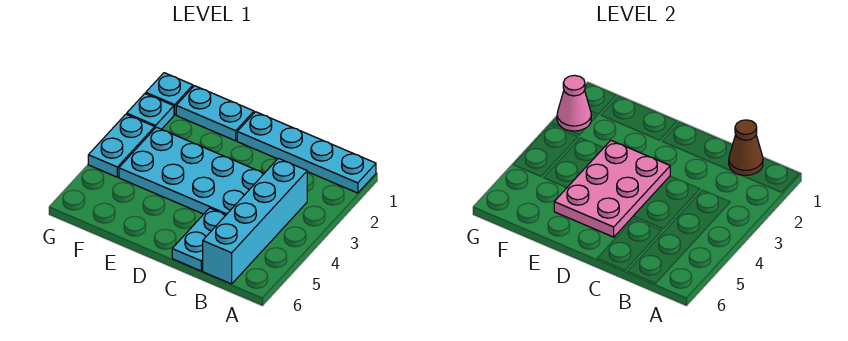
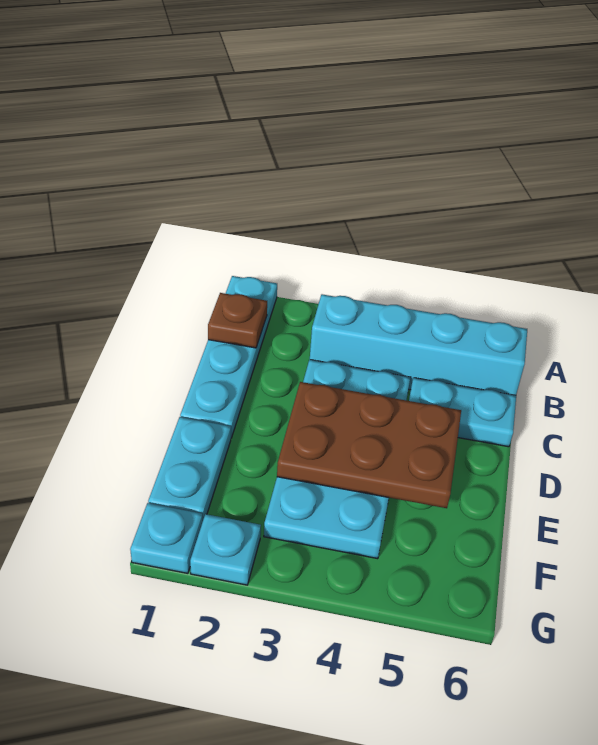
brown 1x1 cone [729,120,763,175] -> brown 1x1 plate [208,293,267,348]
pink 2x3 plate [554,140,670,237] -> brown 2x3 plate [277,382,461,508]
pink 1x1 cone [557,75,591,131] -> none
cyan 1x2 plate [88,114,155,177] -> none

